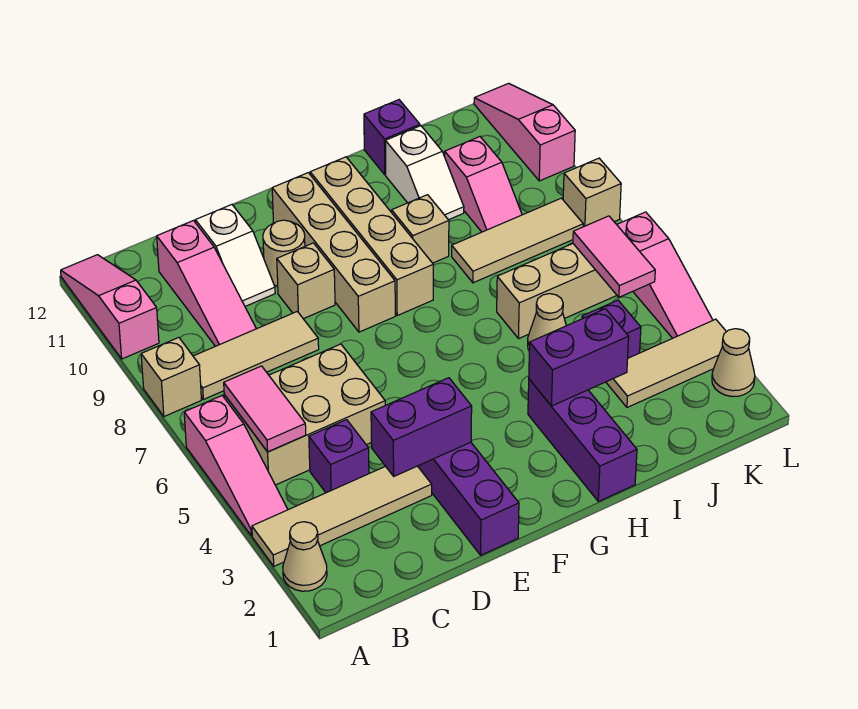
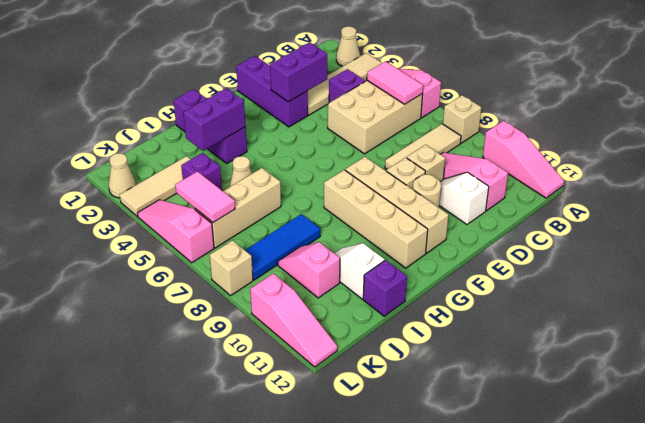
tan 1x1 brick [392,195,449,263] -> tan 1x1 brick moved to [407,145,445,182]
tan 1x3 tile [452,198,583,283] -> blue 1x3 tile [245,214,320,280]

